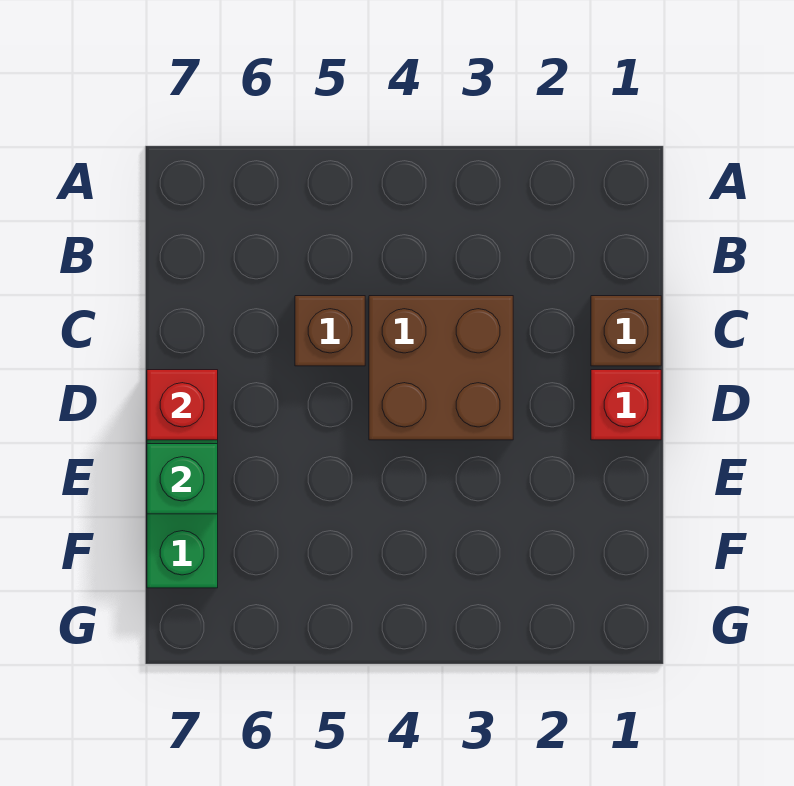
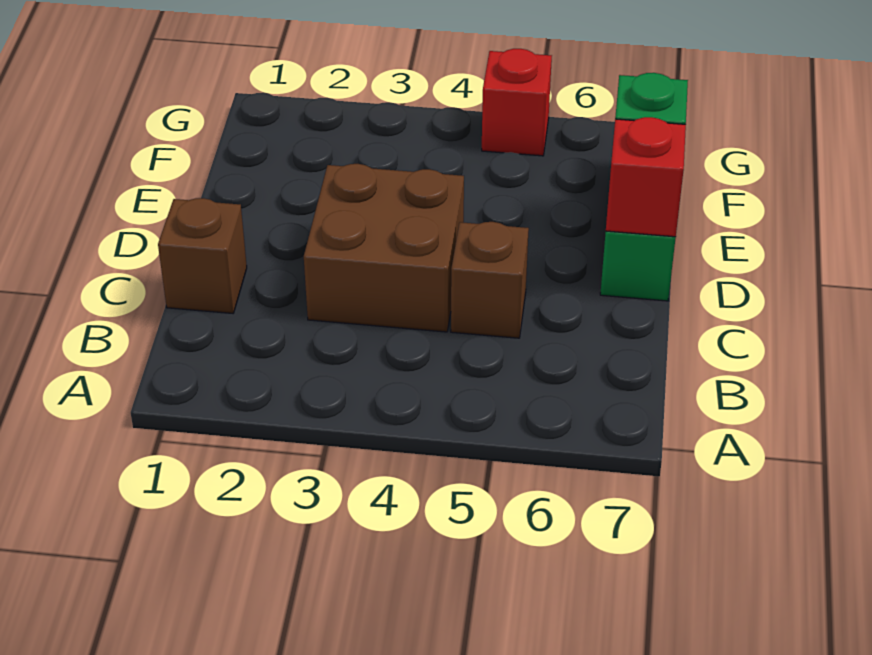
red 1x1 brick [591,370,661,440] -> red 1x1 brick moved to [482,49,552,156]

